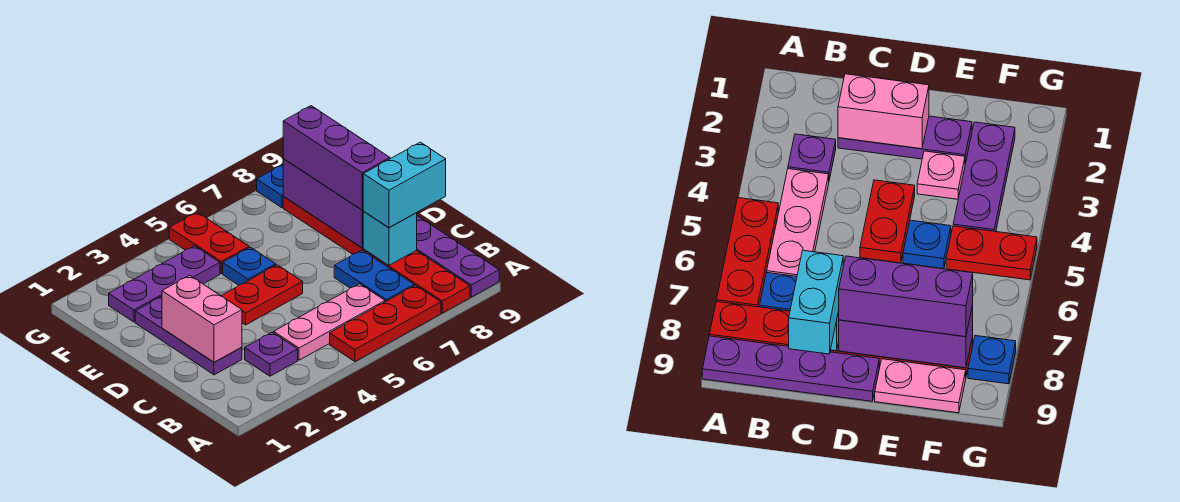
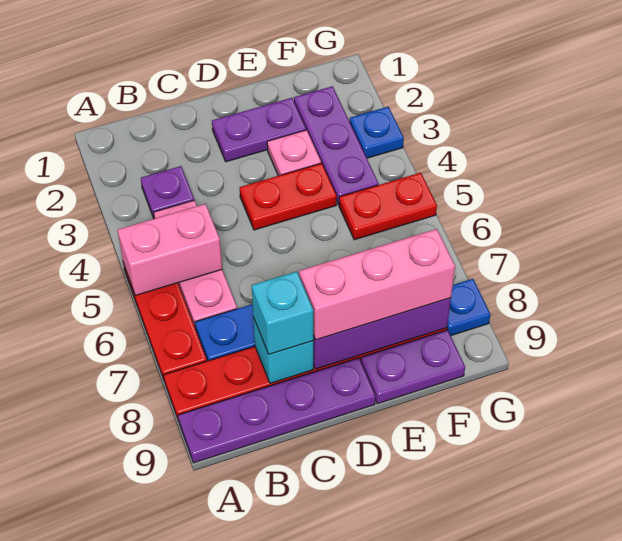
purple 1x3 plate [135,296,242,375] -> purple 1x2 plate [212,98,306,162]
pink 1x2 brick [162,275,242,362] -> pink 1x2 brick moved to [118,204,222,295]
cyan 1x2 brick [363,142,446,228] -> cyan 1x1 brick [252,271,314,354]
red 1x2 plate [222,265,303,325] -> red 1x2 plate turned to [240,163,337,230]
purple 1x3 brick [283,106,390,210] -> pink 1x3 brick [299,229,455,340]
blue 1x1 plate [223,247,276,285] -> blue 1x1 plate moved to [350,107,404,158]
pink 1x2 plate [875,359,966,413] -> purple 1x2 plate [361,330,465,404]

